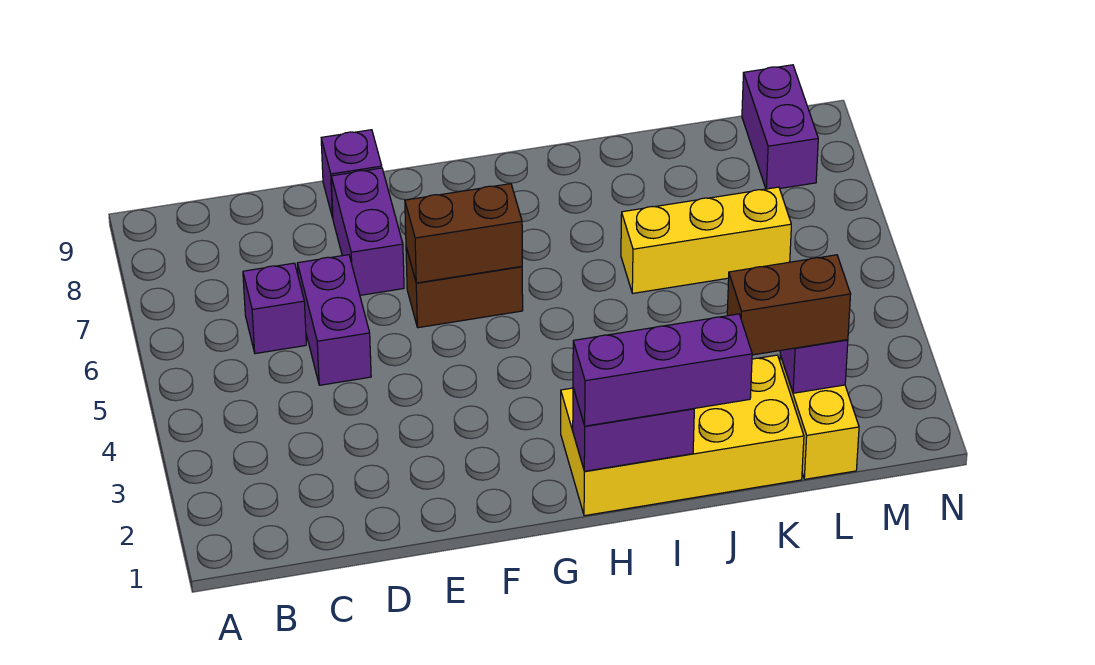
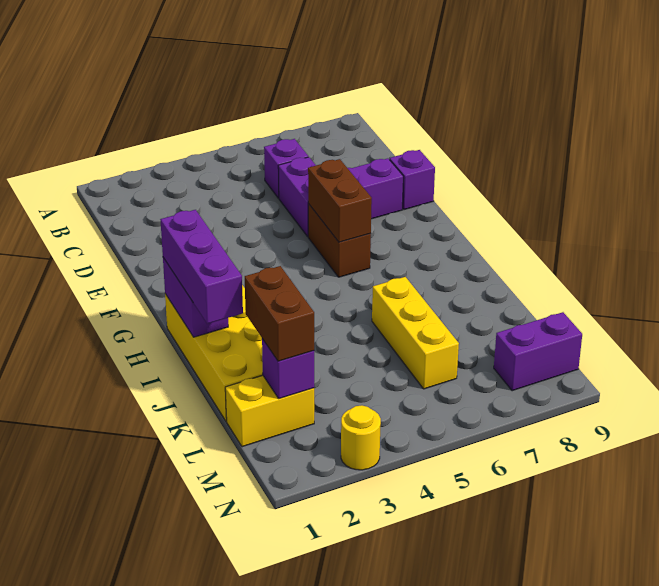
purple 1x2 brick [297,255,371,385] -> purple 1x2 brick turned to [278,157,316,236]
none -> yellow 1x1 round brick [341,405,381,470]

